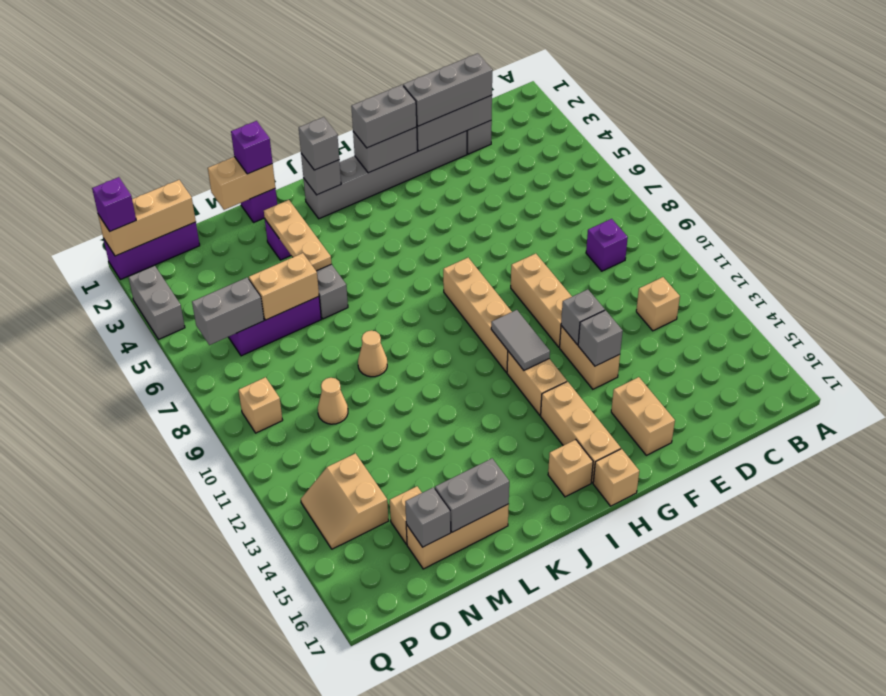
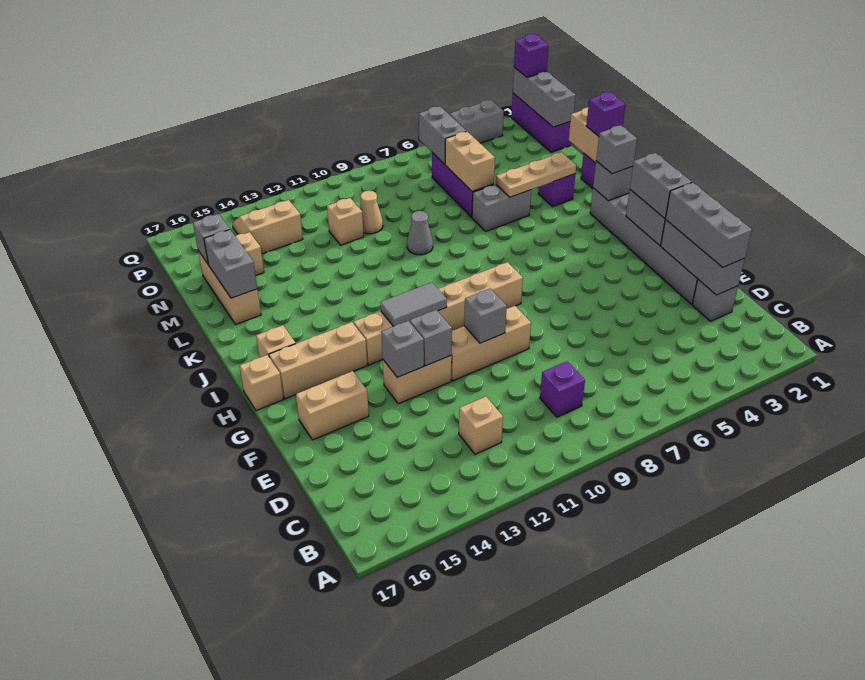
none -> grey 1x1 brick [464,288,507,343]
tan 1x1 cone [358,331,387,377] -> grey 1x1 cone [407,211,433,255]
tan 1x3 brick [98,180,196,256] -> grey 1x3 brick [513,67,575,127]
tan 1x1 brick [239,377,283,433] -> tan 1x1 brick moved to [327,198,364,245]

